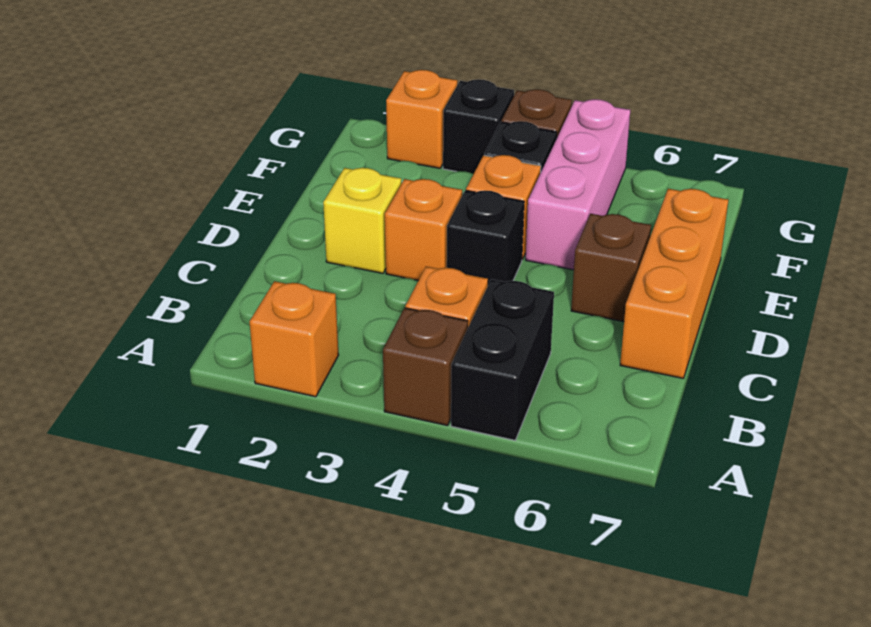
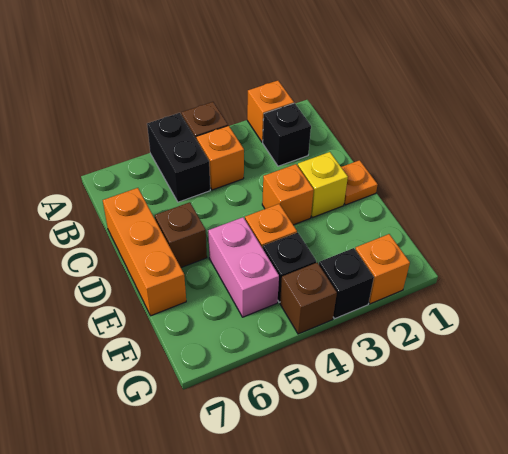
none -> orange 1x1 plate [341,160,378,205]
black 1x1 brick [447,190,524,285] -> black 1x1 brick moved to [263,103,311,166]
pink 1x3 brick [526,99,630,270] -> pink 1x2 brick [208,217,279,317]

